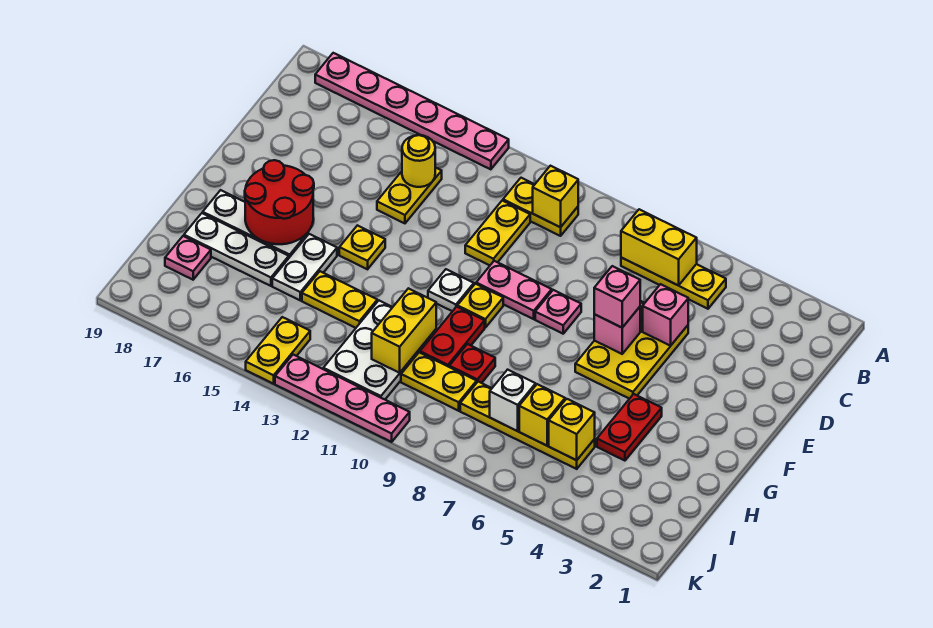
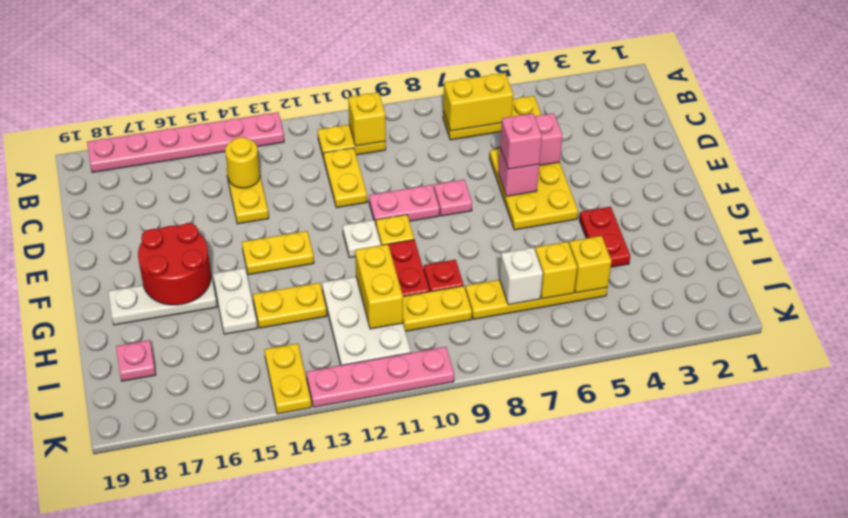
yellow 1x1 plate [339,225,385,269] -> yellow 1x2 plate [242,231,314,275]
white 1x3 plate [184,213,289,286] -> none

